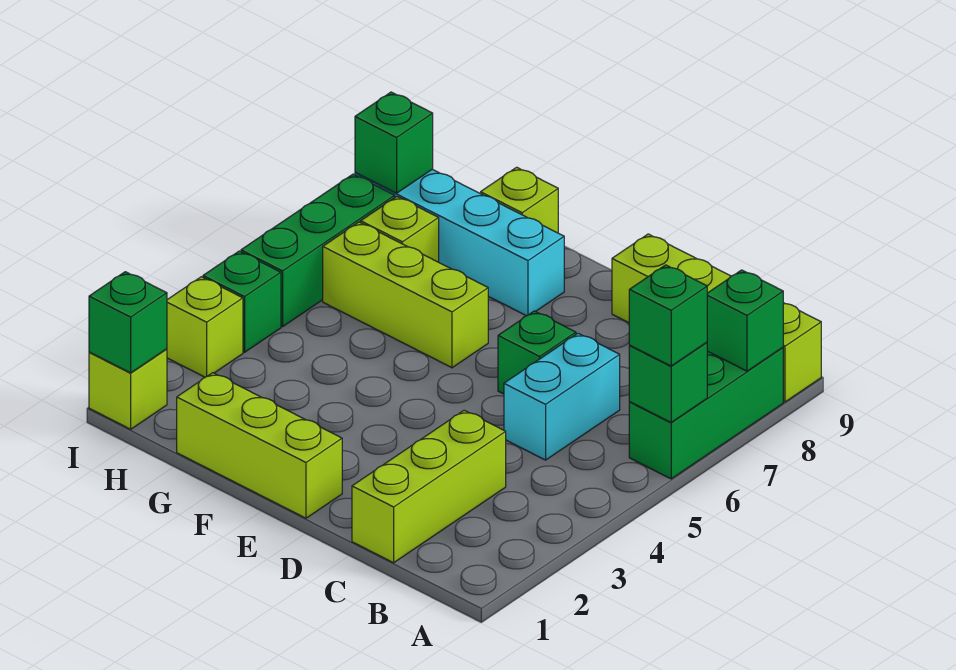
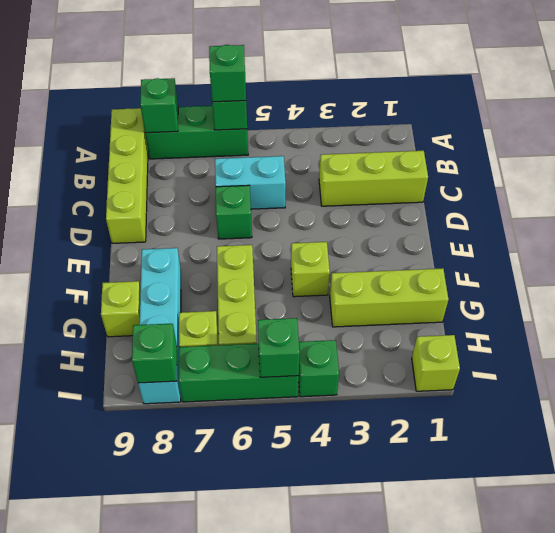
lime 1x3 brick [177,373,342,518] -> lime 1x3 brick turned to [330,269,448,327]
green 1x1 brick [89,272,167,373] -> green 1x1 brick moved to [258,318,300,377]
lime 1x1 brick [167,277,243,377] -> lime 1x1 brick moved to [291,242,330,297]

